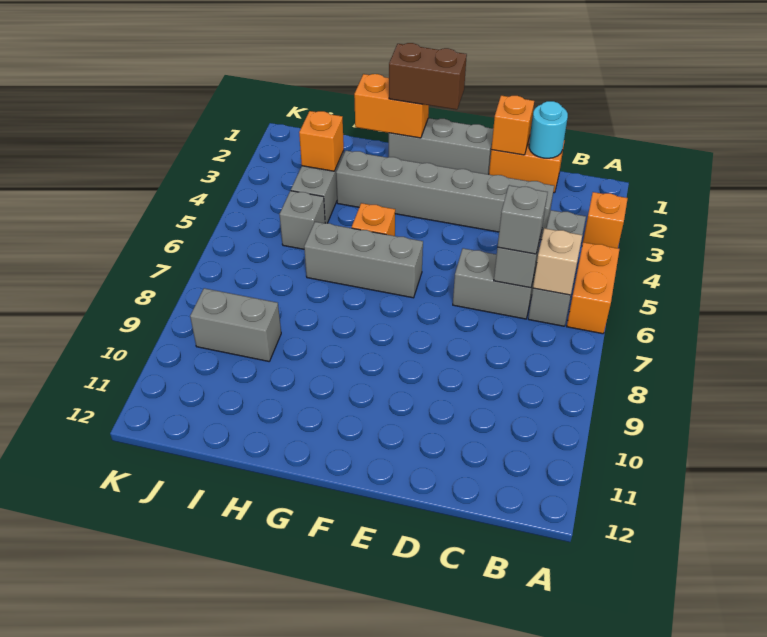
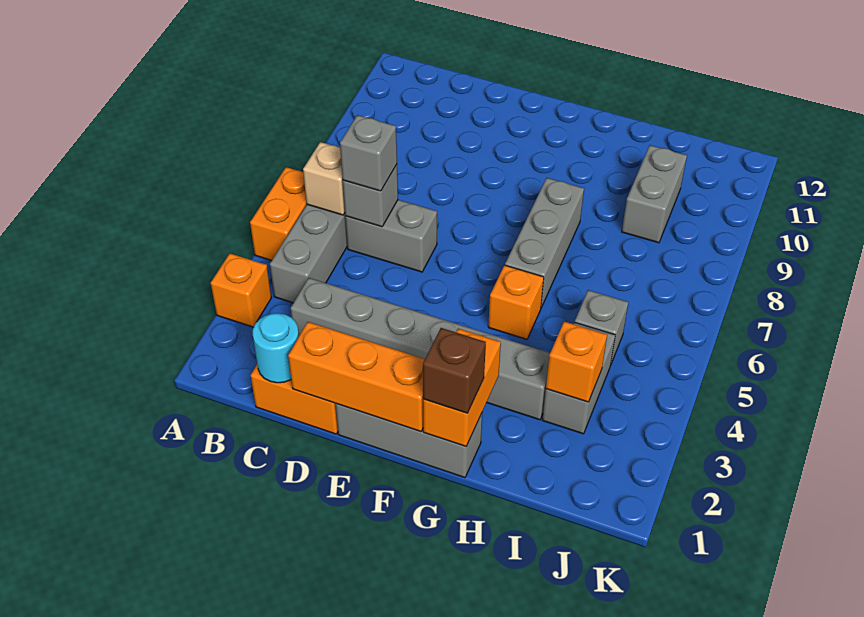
orange 1x1 brick [491,96,534,155] -> orange 1x3 brick [288,322,425,432]
brown 1x2 brick [389,43,467,110] -> brown 1x1 brick [423,328,486,413]
grey 1x3 brick [304,222,423,298] -> grey 1x3 brick turned to [505,178,584,308]
orange 1x2 brick [354,74,429,138] -> orange 1x2 brick turned to [423,329,501,446]
grey 1x2 brick [190,288,281,361] -> grey 1x2 brick turned to [622,145,687,243]

